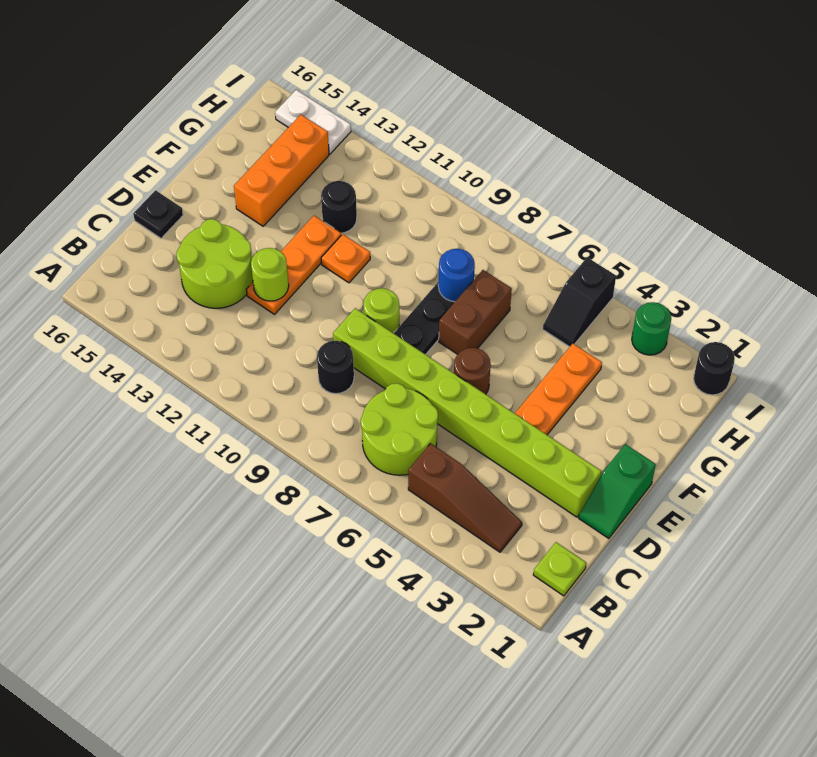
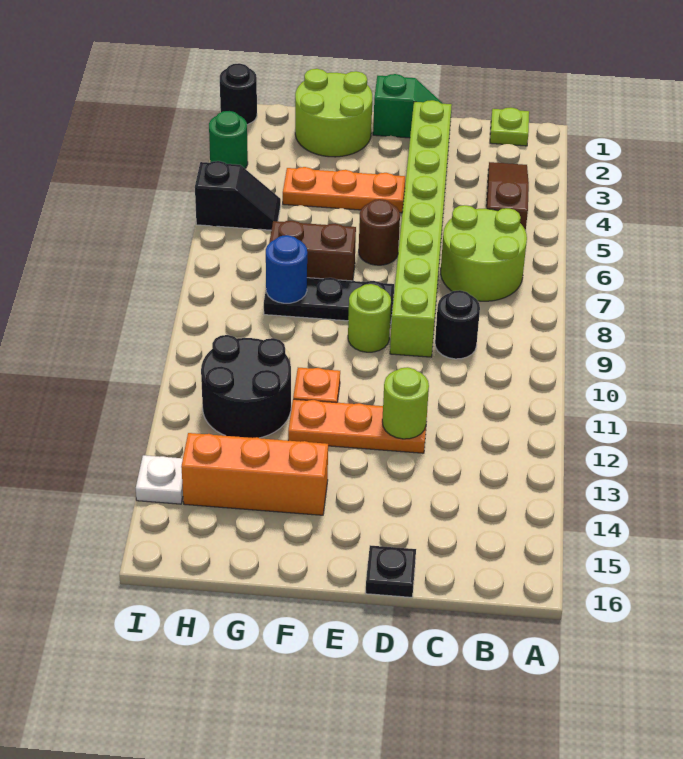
lime 2x2 round brick [176,219,253,308] -> lime 2x2 round brick moved to [295,69,372,157]
black 1x1 round brick [321,181,357,233] -> black 2x2 round brick [201,335,291,438]
white 1x2 plate [275,90,351,154] -> white 1x1 plate [136,455,183,504]

